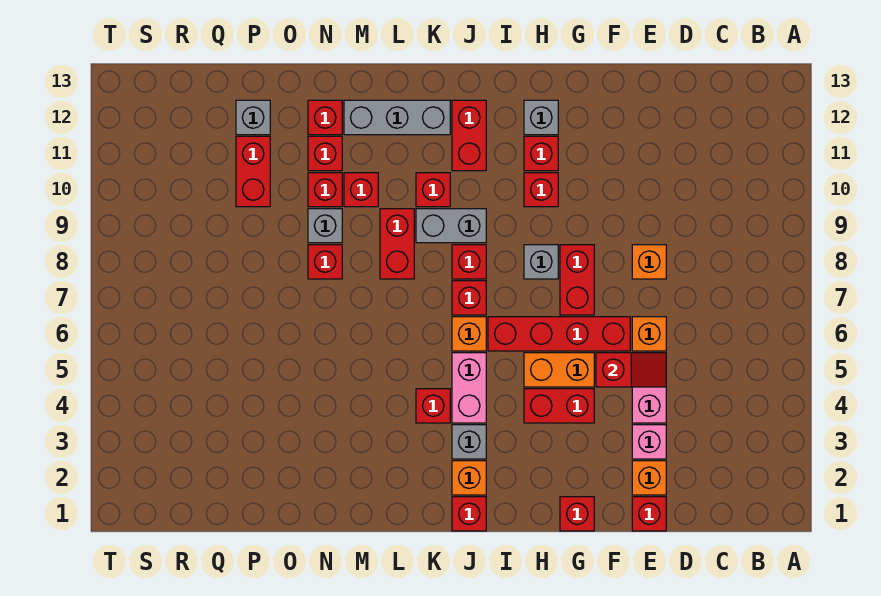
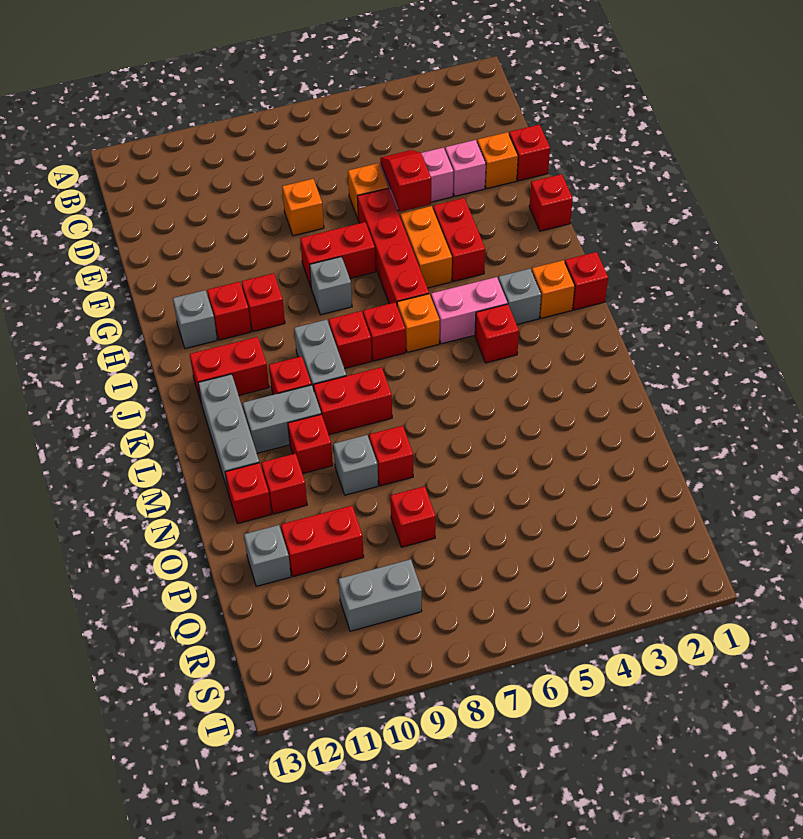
none -> grey 1x2 brick [243,385,321,453]
red 1x1 brick [308,173,342,207] -> red 1x1 brick moved to [391,486,436,547]
none -> grey 1x2 brick [339,559,422,631]

